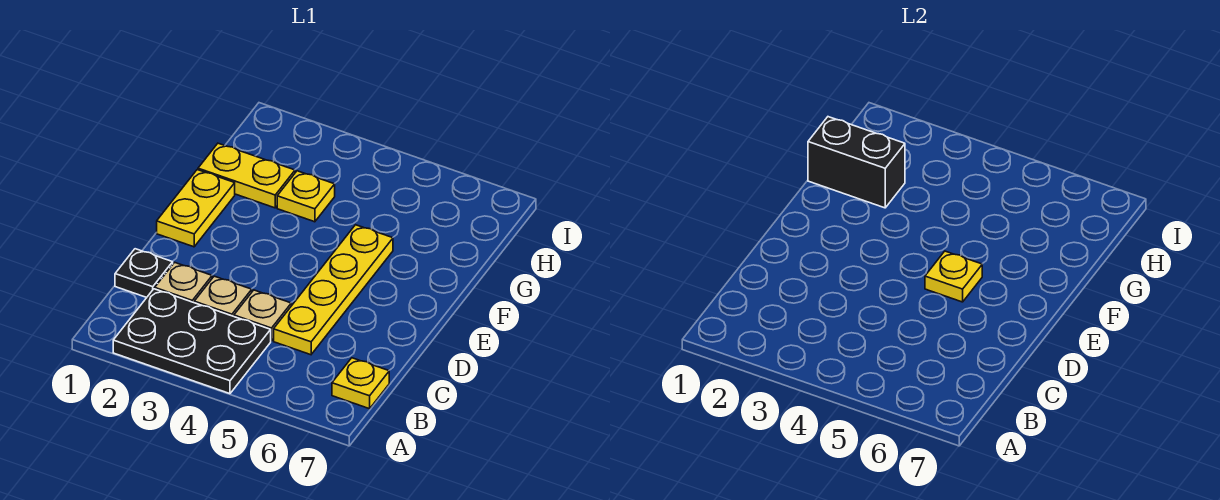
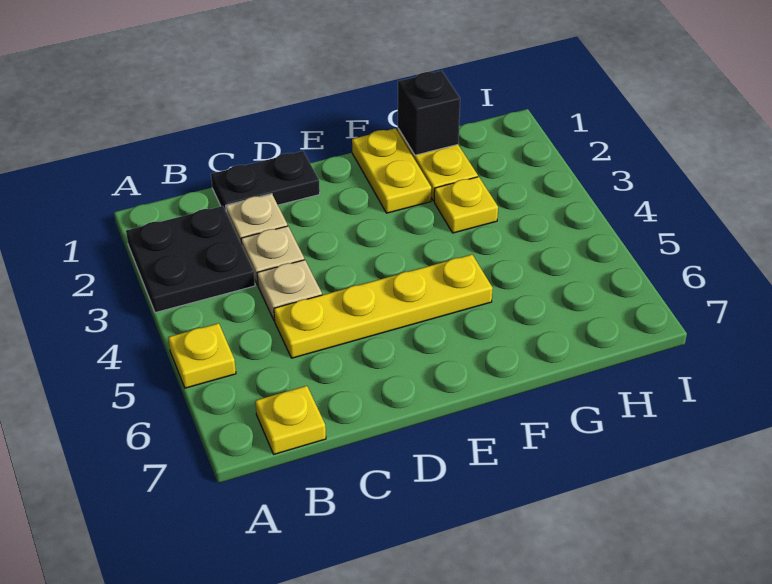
black 2x3 plate [113,289,271,394] -> black 2x2 plate [126,206,255,313]
black 1x1 plate [115,249,173,297] -> black 1x2 plate [211,151,320,210]
yellow 1x2 plate [157,170,235,247] -> yellow 1x2 plate turned to [352,128,431,213]
yellow 1x1 plate [925,251,982,302] -> yellow 1x1 plate moved to [168,323,236,388]
black 1x2 brick [808,117,905,208] -> black 1x1 brick [398,71,460,155]

